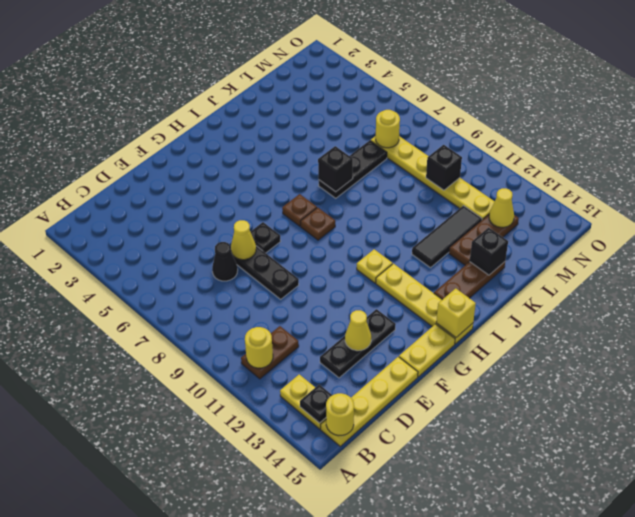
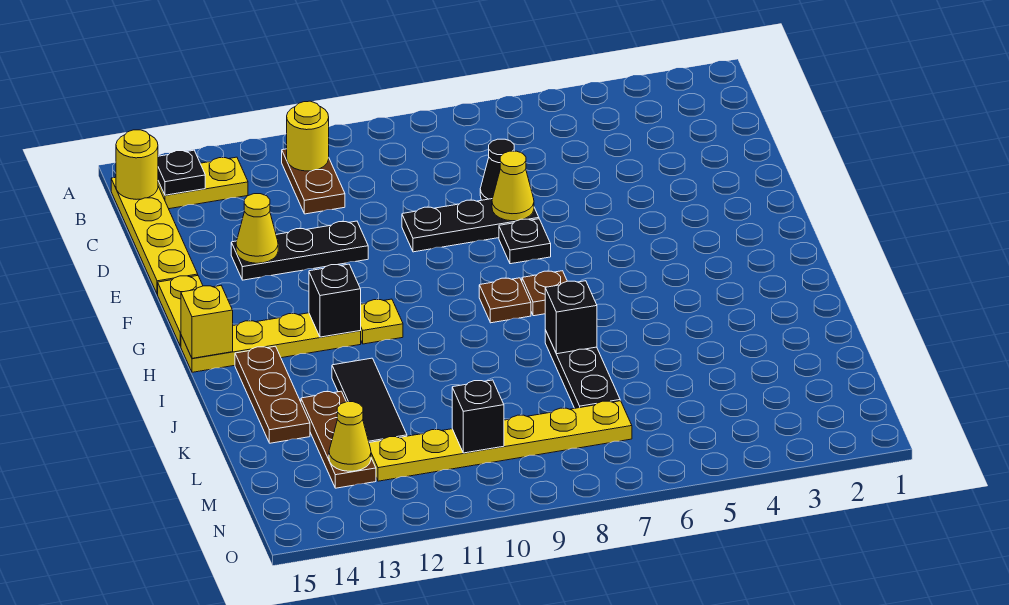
black 1x3 plate [320,309,396,378] -> black 1x3 plate turned to [231,221,368,280]
black 1x1 brick [470,227,508,275] -> black 1x1 brick moved to [309,264,361,337]
yellow 1x1 round brick [376,110,400,148] -> none

